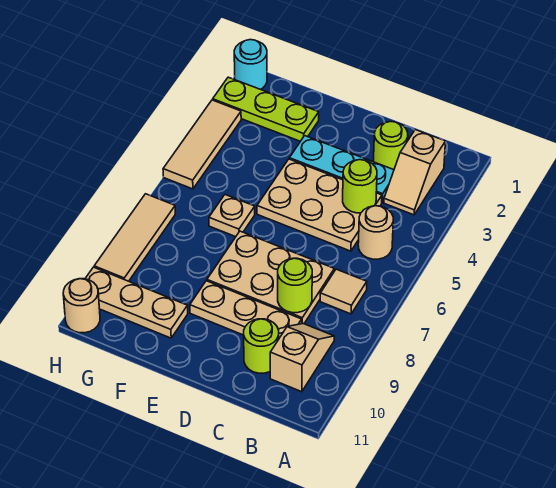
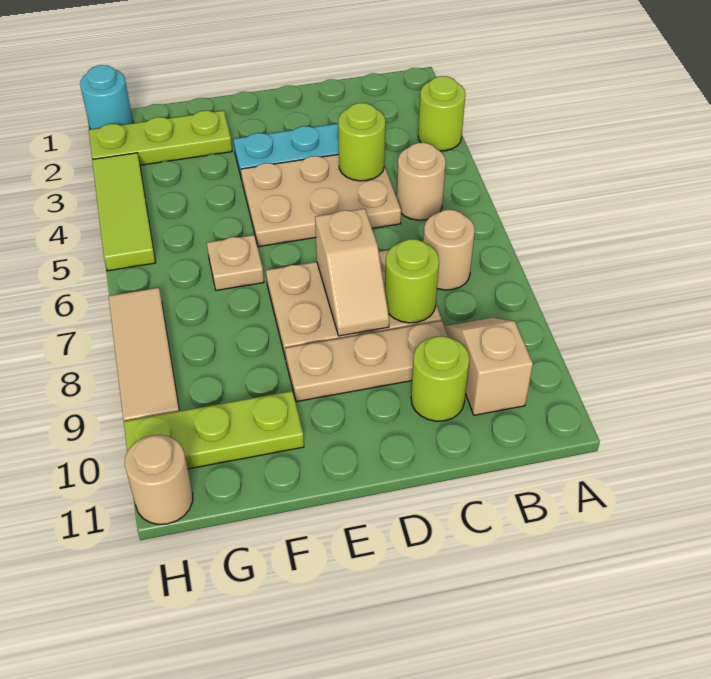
tan 1x2 slope [384,130,446,215] -> tan 1x2 slope moved to [315,209,389,336]
tan 1x1 tile [320,269,367,314] -> tan 1x1 round brick [423,210,475,290]
lime 1x1 round brick [374,121,408,170] -> lime 1x1 round brick moved to [418,76,465,151]
tan 1x3 plate [85,267,188,338] -> lime 1x3 plate [124,391,304,469]
tan 1x3 tile [163,100,241,189] -> lime 1x3 tile [92,153,156,271]

